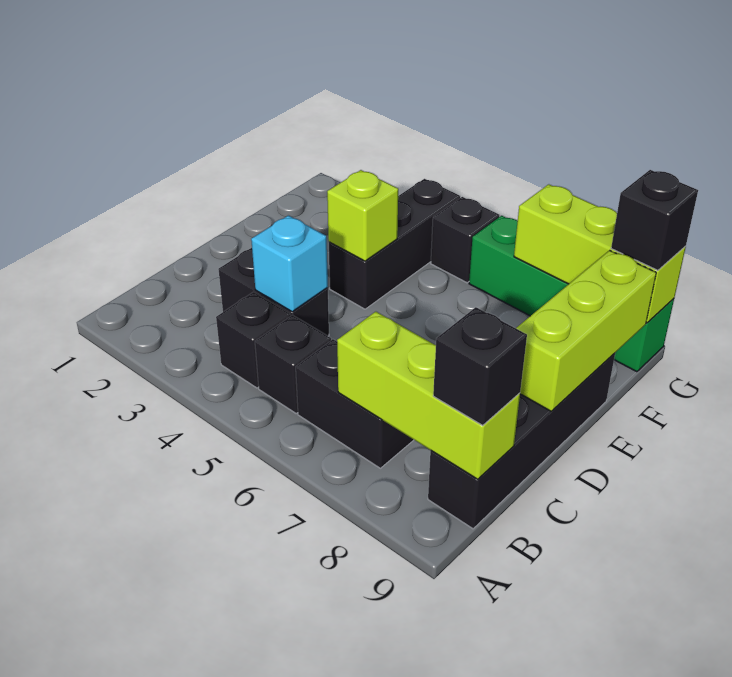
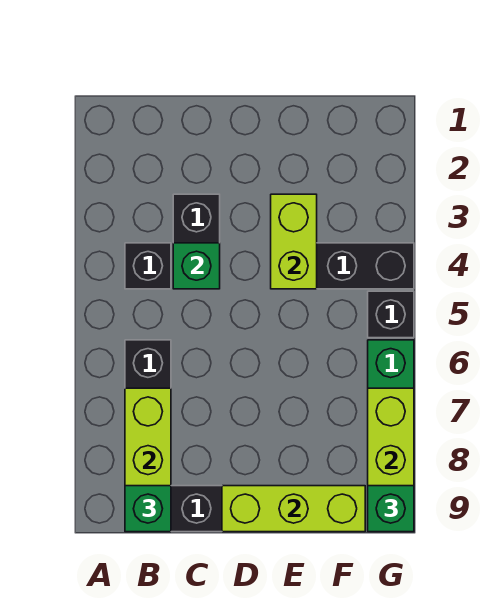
black 1x1 brick [255,315,331,413] -> none
black 1x1 brick [433,307,527,425] -> green 1x1 brick [125,486,171,532]
cyan 1x1 brick [251,215,328,312] -> green 1x1 brick [173,243,220,289]
lime 1x1 brick [327,170,398,261] -> lime 1x2 brick [271,194,317,289]
black 1x1 brick [611,170,698,270] -> green 1x1 brick [368,486,414,532]

